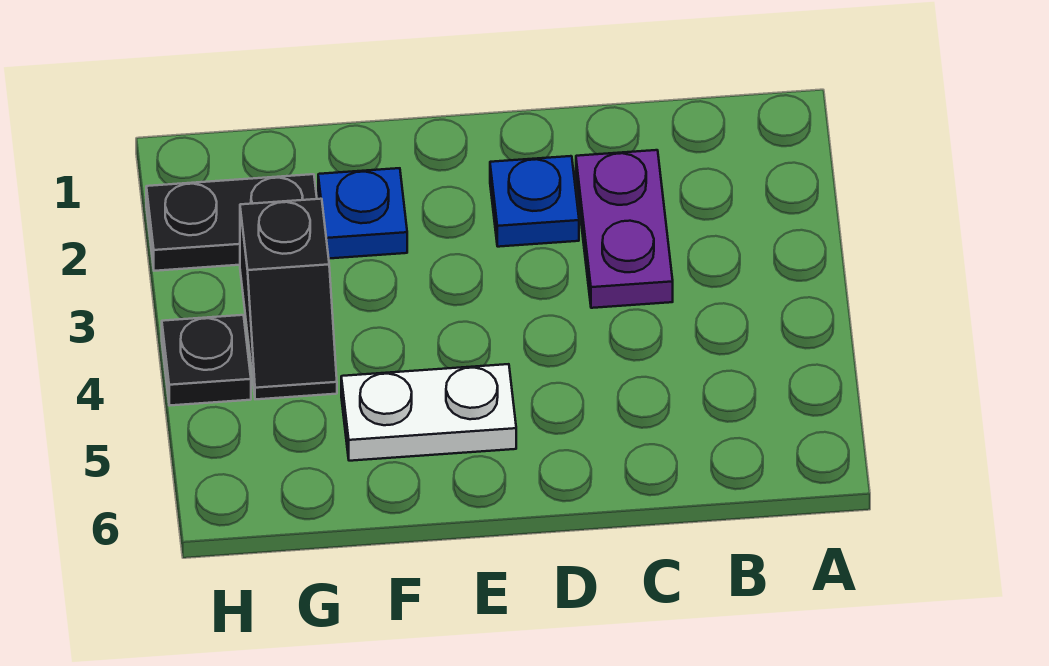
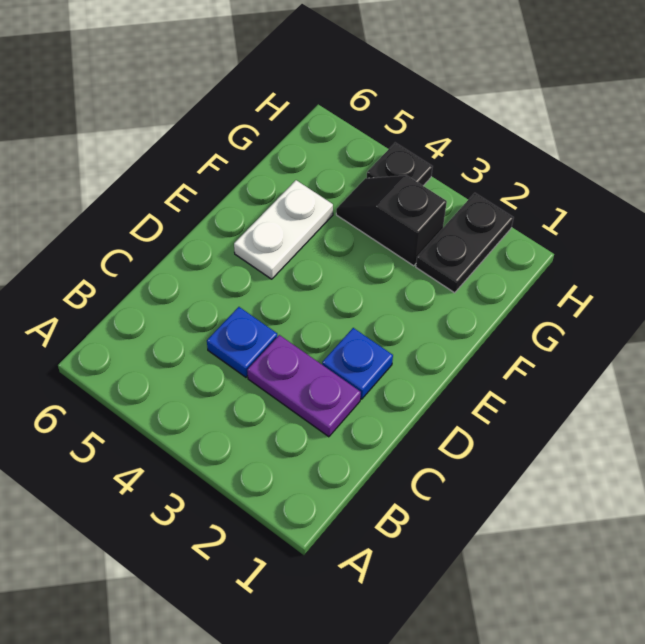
blue 1x1 plate [318,168,407,259] -> blue 1x1 plate moved to [207,307,277,377]

